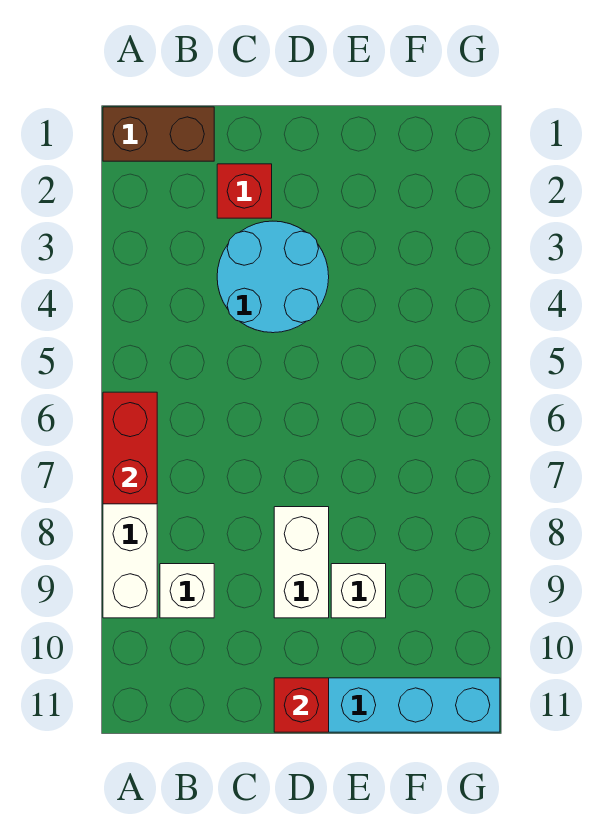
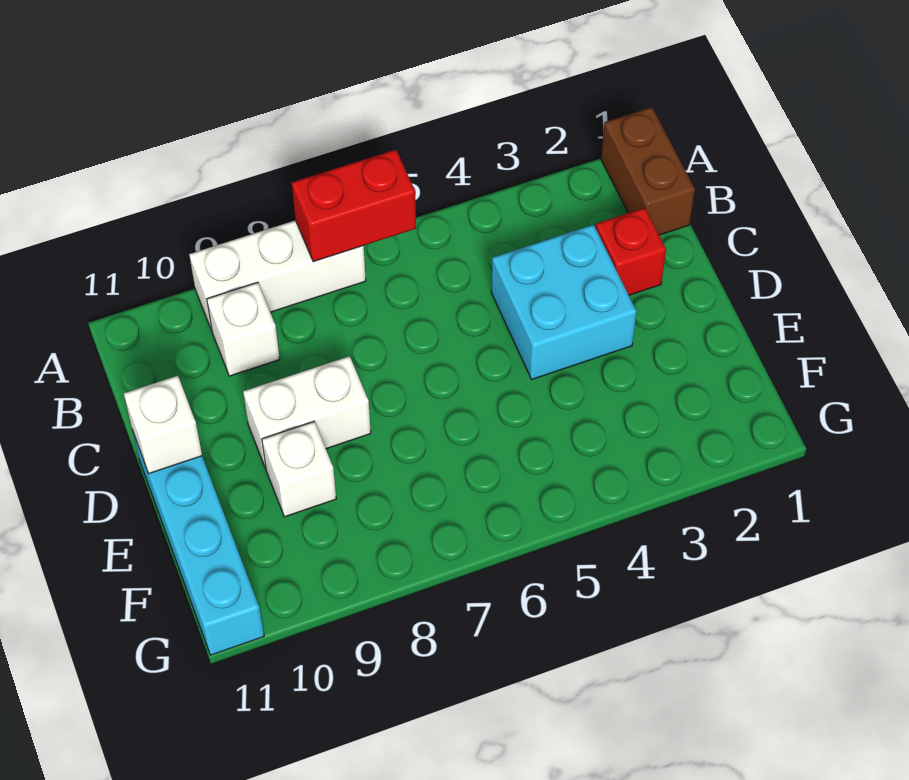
cyan 2x2 round brick [217,221,329,333] -> cyan 2x2 brick [491,225,637,379]
red 1x1 brick [274,678,329,732] -> white 1x1 brick [124,376,202,474]

